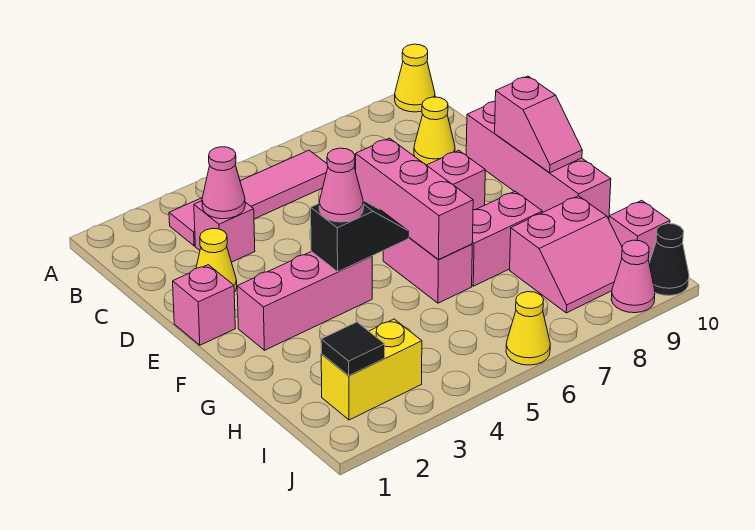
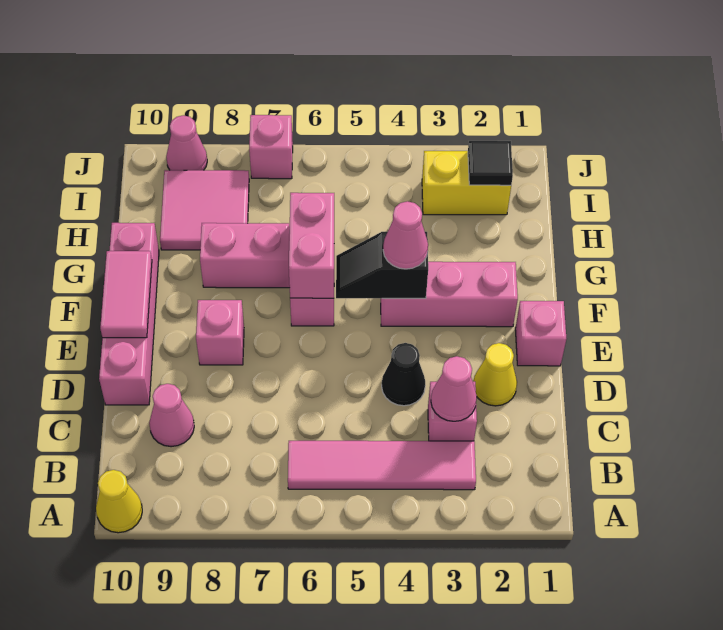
yellow 1x1 cone [414,97,455,165] -> pink 1x1 cone [149,384,194,447]
pink 1x3 brick [356,138,473,260] -> pink 1x2 brick [289,193,334,298]
pink 1x2 slope [495,76,582,173] -> pink 1x2 tile [100,251,152,338]
pink 2x2 slope [510,196,622,313] -> pink 2x2 tile [160,170,249,250]
pink 1x1 brick [609,200,670,263] -> pink 1x1 brick moved to [249,115,293,179]
yellow 1x1 cone [506,292,550,365] -> none
black 1x1 cone [649,224,689,296] -> black 1x1 cone moved to [382,343,425,406]

